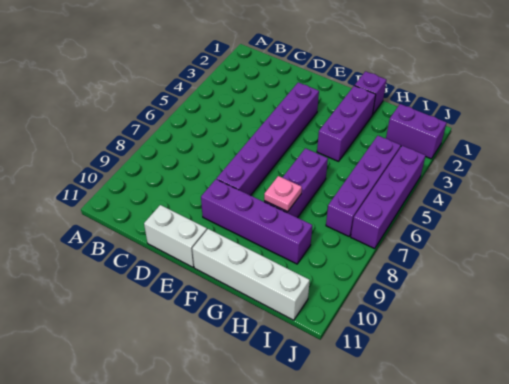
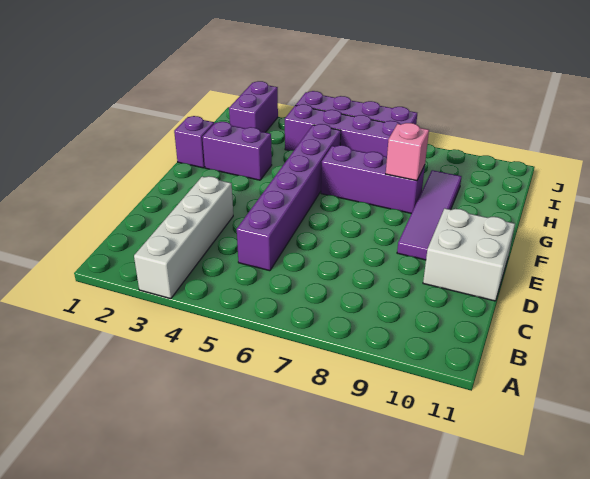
white 1x2 brick [144,205,207,267] -> white 2x2 brick [423,208,515,301]
purple 1x6 brick [217,82,319,196] -> purple 1x6 brick turned to [237,124,341,271]
purple 1x4 brick [201,179,312,264] -> purple 1x4 tile [397,170,462,260]
white 1x4 brick [192,229,310,320] -> white 1x4 brick moved to [134,176,233,299]
purple 1x3 brick [317,86,376,161] -> purple 1x2 brick [202,122,272,180]
pink 1x1 plate [264,176,302,212] -> pink 1x1 brick [386,123,429,181]

